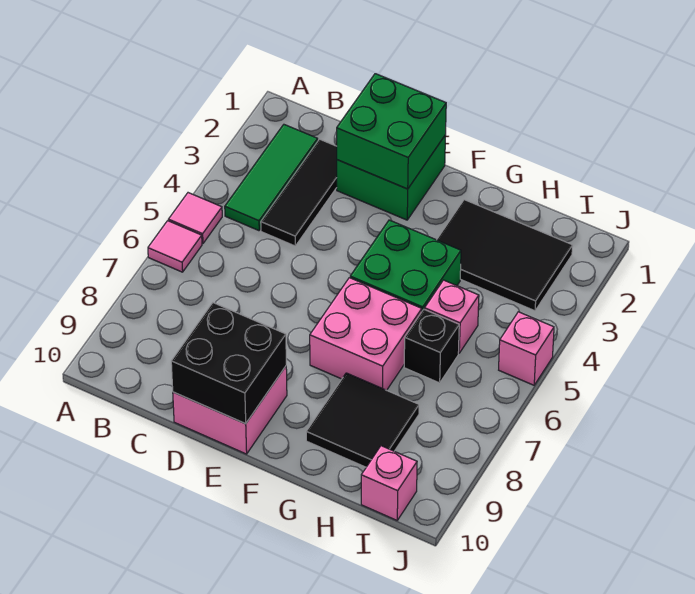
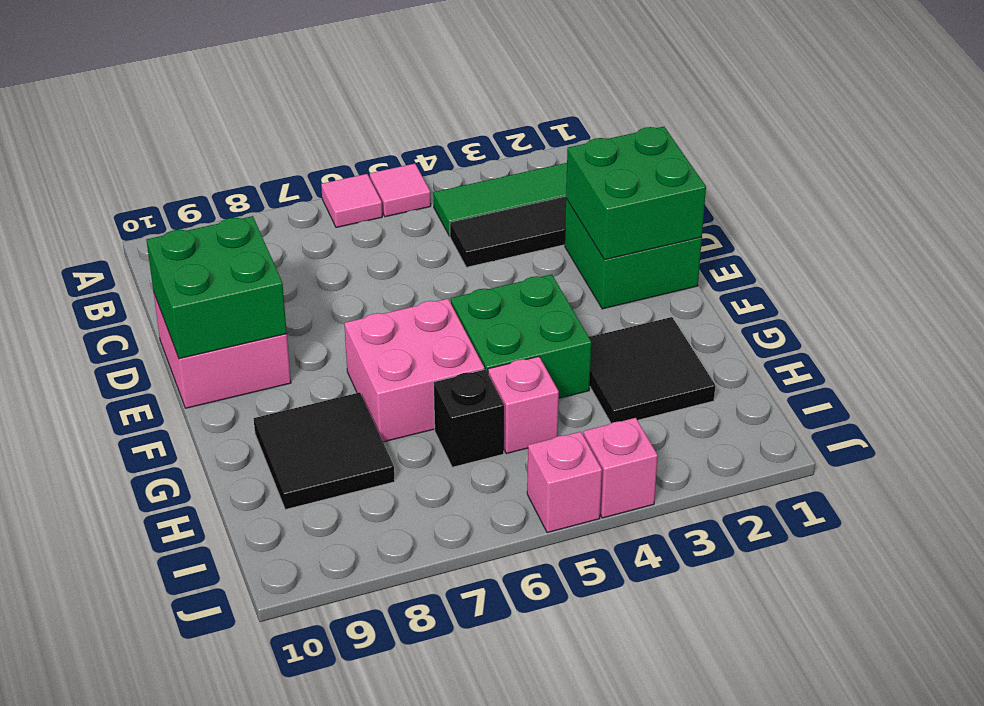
black 2x2 brick [171,303,286,424] -> green 2x2 brick [147,216,287,359]
black 2x3 tile [437,200,573,311] -> black 2x2 tile [589,317,715,423]
pink 1x1 brick [361,446,417,520] -> pink 1x1 brick moved to [583,418,658,518]

